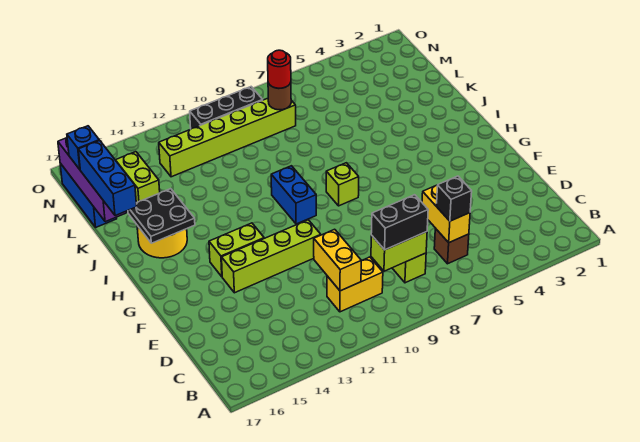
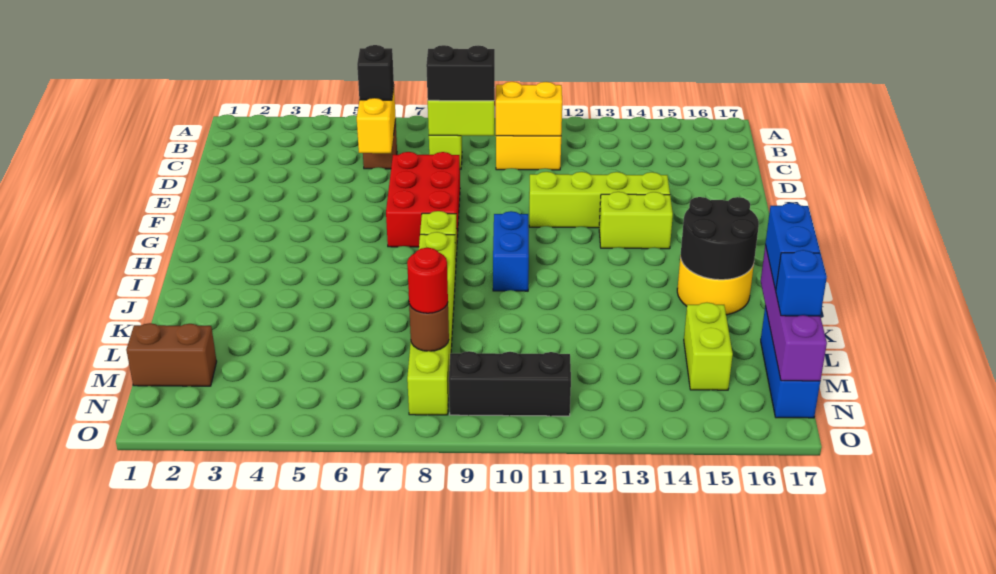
yellow 1x2 brick [314,229,361,291] -> yellow 1x2 brick turned to [496,82,562,136]
none -> red 2x3 brick [386,152,460,247]
black 2x2 plate [128,189,195,243] -> black 2x2 round brick [681,197,759,280]
blue 1x3 brick [78,140,137,216] -> blue 1x2 brick [765,203,820,290]
none -> brown 1x2 brick [126,323,217,386]
lime 1x6 brick [159,98,296,177] -> lime 1x6 brick turned to [407,232,456,415]

